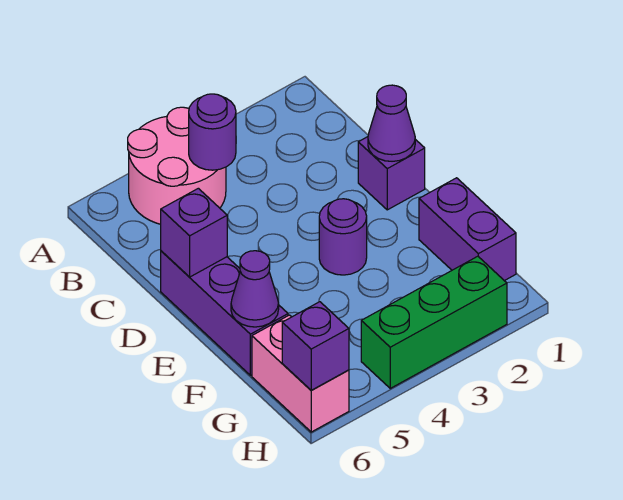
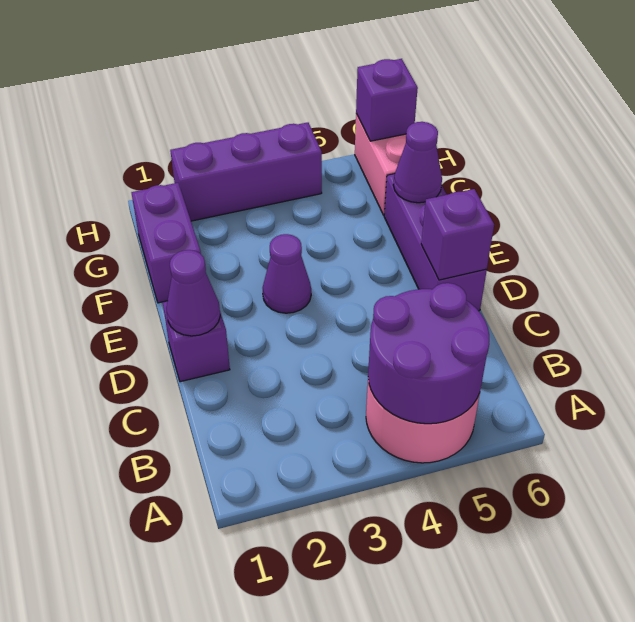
purple 1x1 round brick [189,94,236,170] -> purple 2x2 round brick [368,283,489,424]
purple 1x1 round brick [319,199,367,275] -> purple 1x1 cone [263,234,311,313]
green 1x3 brick [361,256,507,388] -> purple 1x3 brick [170,123,322,221]

